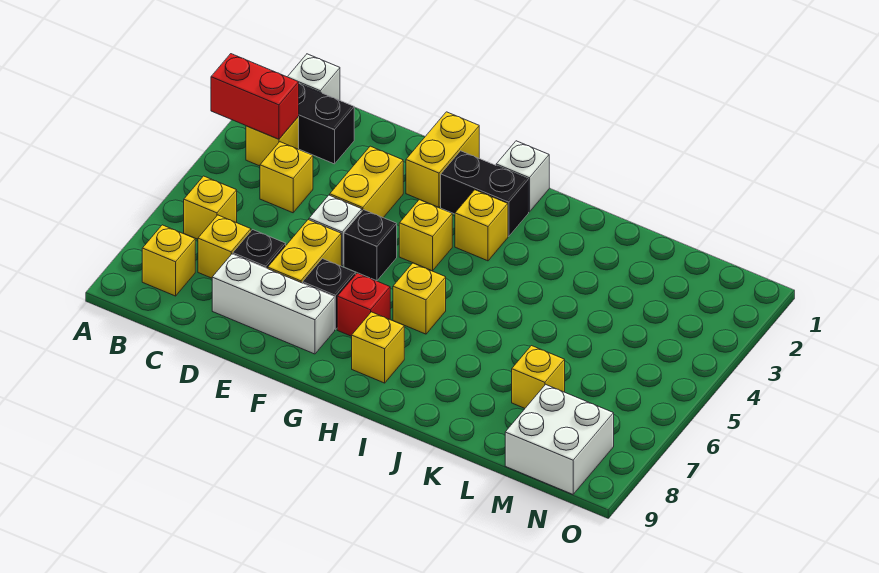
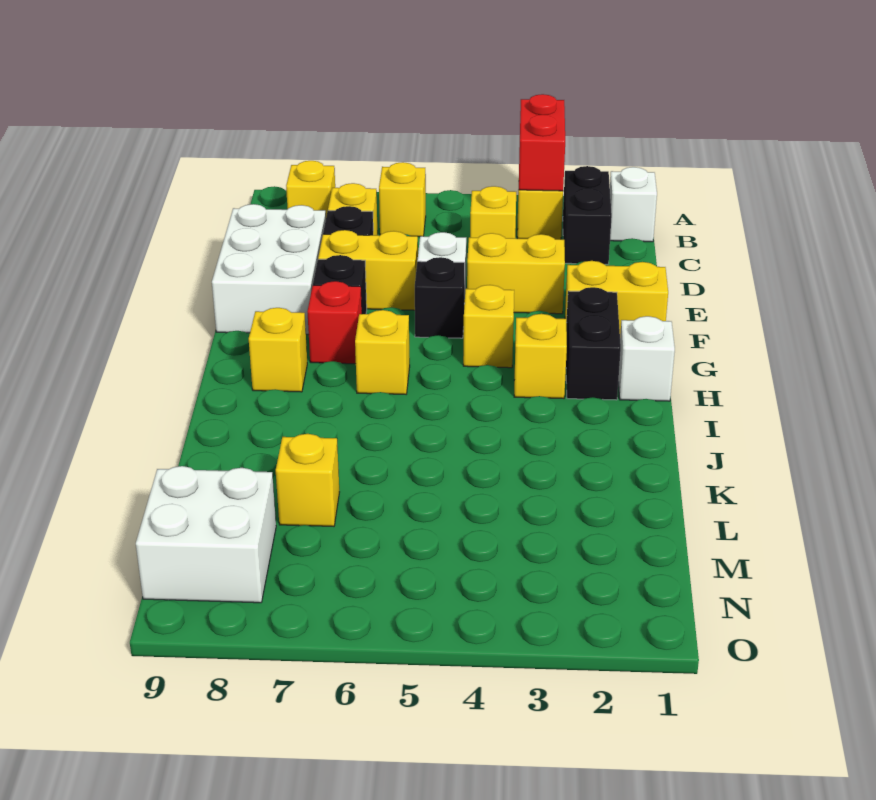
white 1x3 brick [212,254,335,354] -> white 2x3 brick [212,204,326,335]

